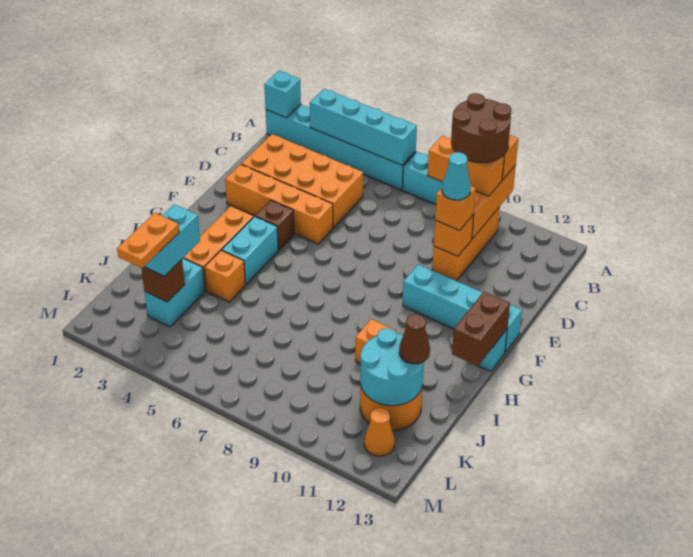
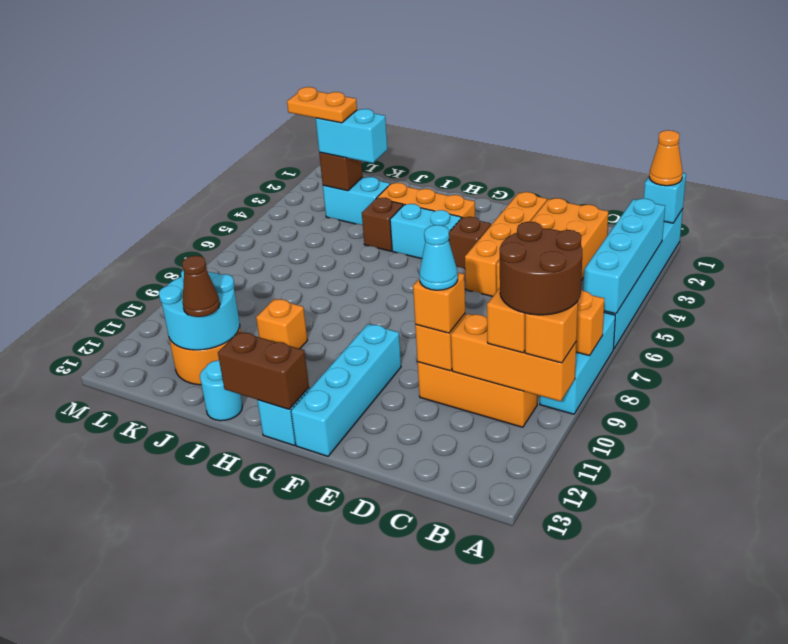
orange 1x1 brick [205,250,245,302] -> brown 1x1 brick [362,198,403,251]
none -> cyan 1x1 round brick [200,360,242,421]
orange 1x1 cone [364,408,395,456] -> orange 1x1 cone moved to [649,130,683,186]

